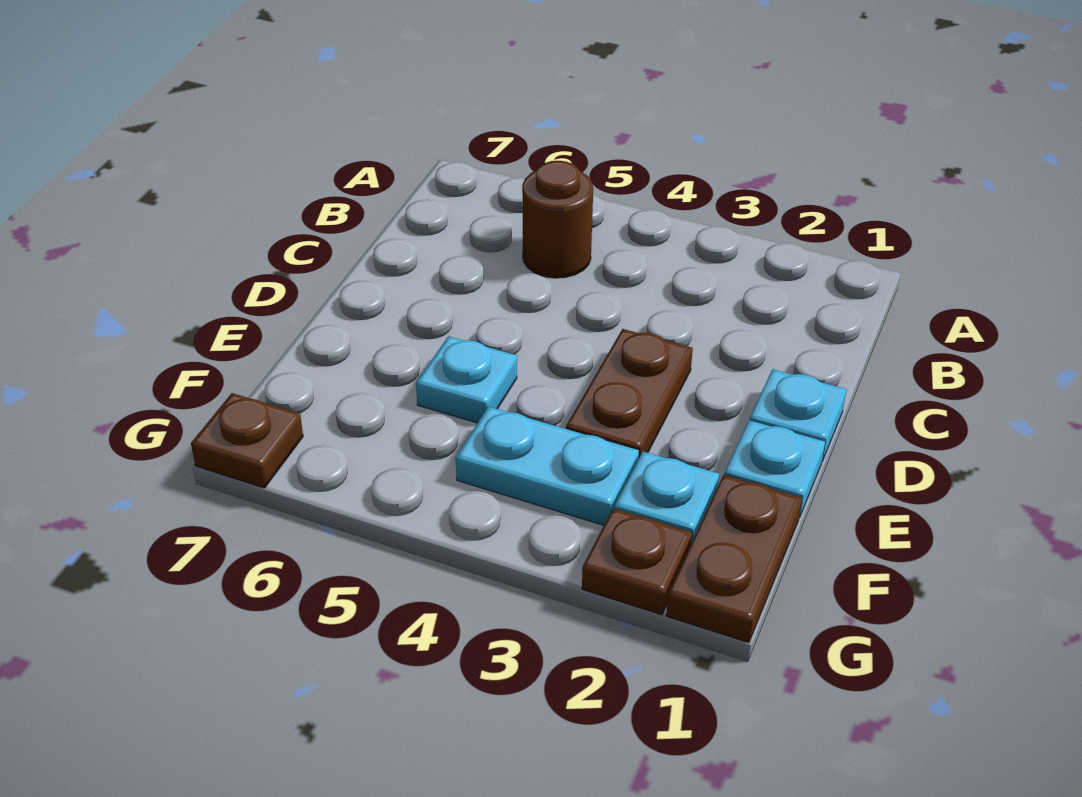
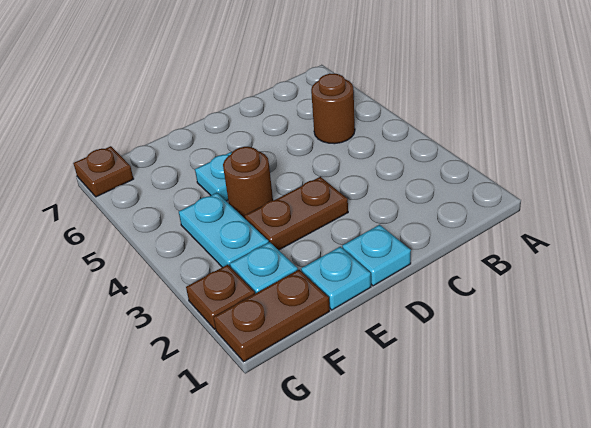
none -> brown 1x1 round brick [223,147,273,218]

